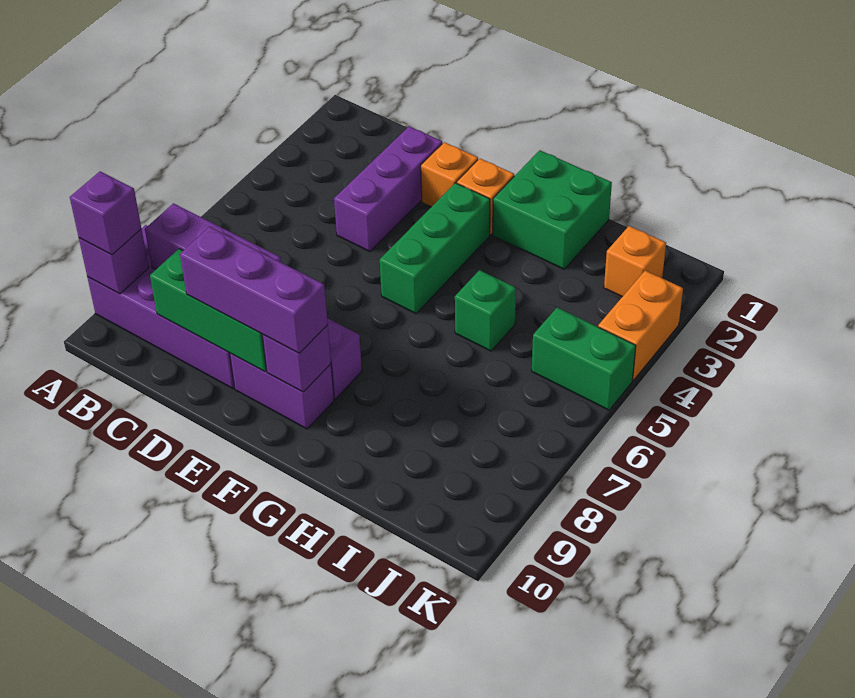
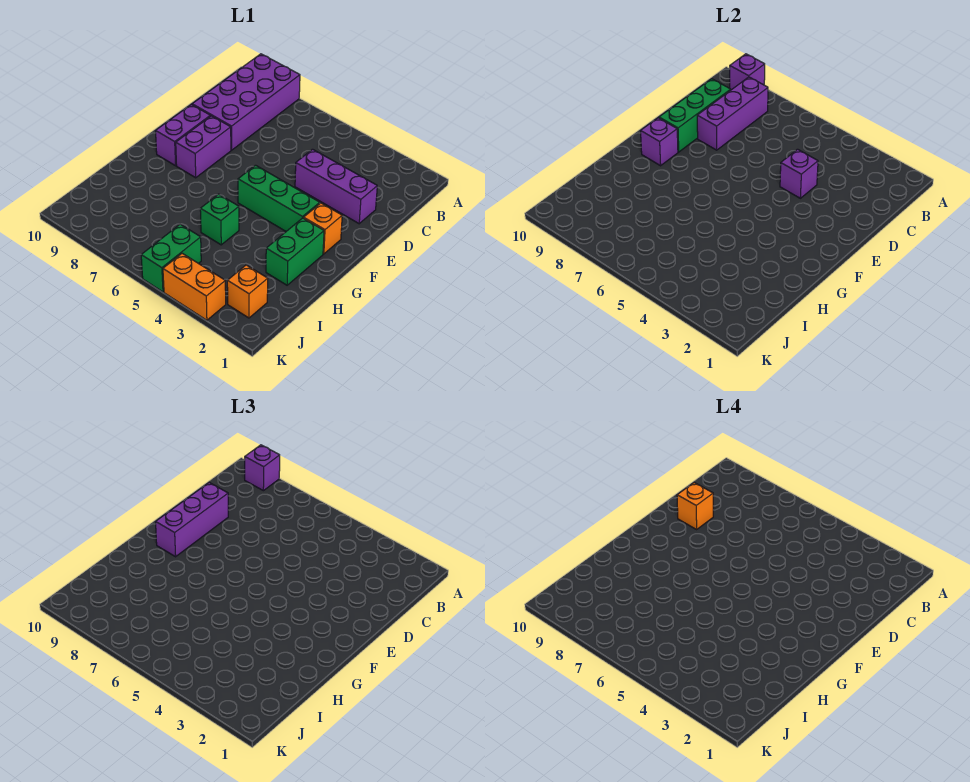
none -> purple 1x1 brick [780,149,818,198]
orange 1x1 brick [421,142,478,207] -> orange 1x1 brick moved to [677,483,713,529]
green 2x2 brick [493,150,612,269] -> green 1x2 brick [266,218,324,285]

